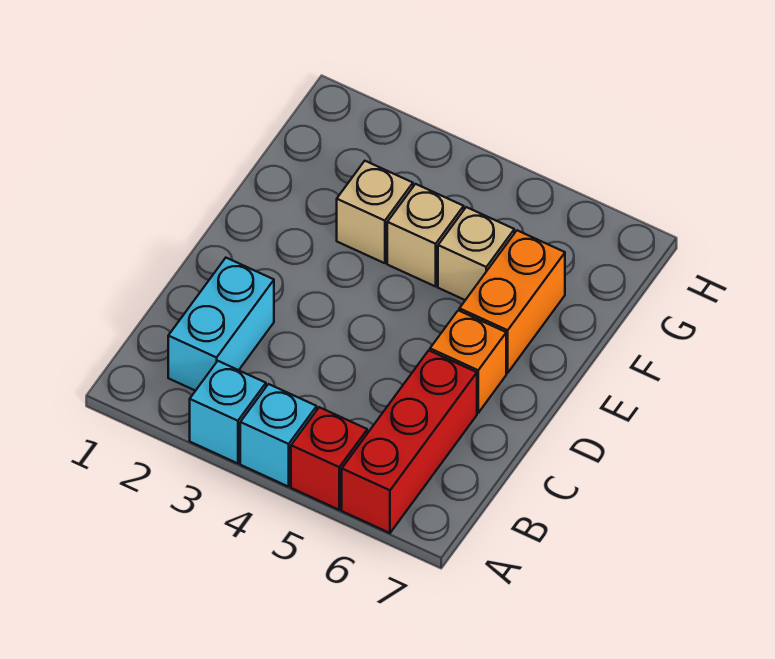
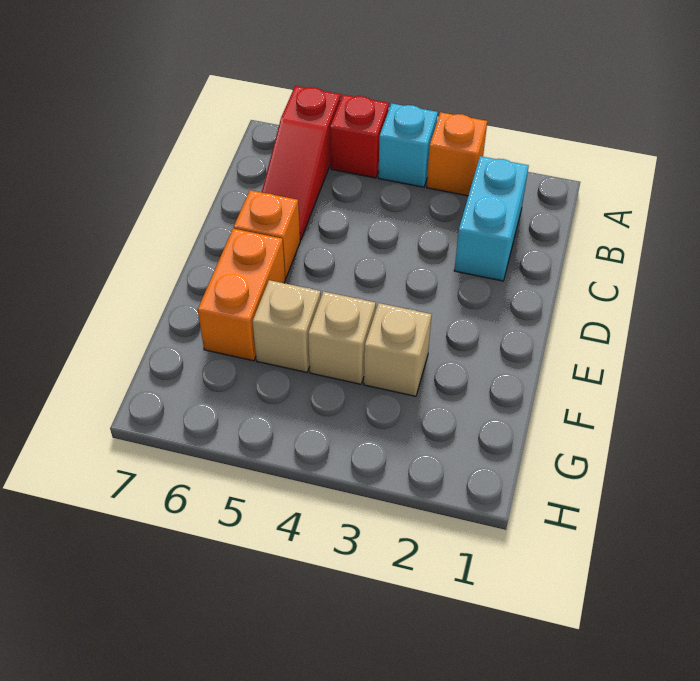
cyan 1x1 brick [190,361,266,463] -> orange 1x1 brick [427,112,487,196]
red 1x3 brick [342,351,477,533] -> red 1x3 slope [262,86,341,240]

